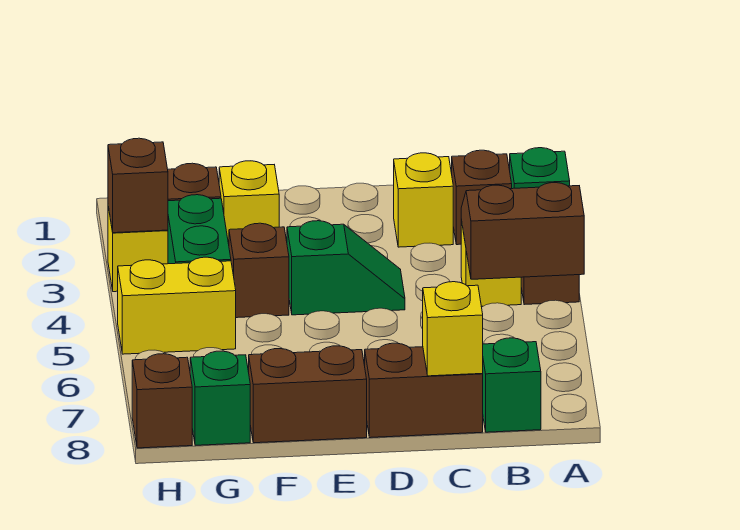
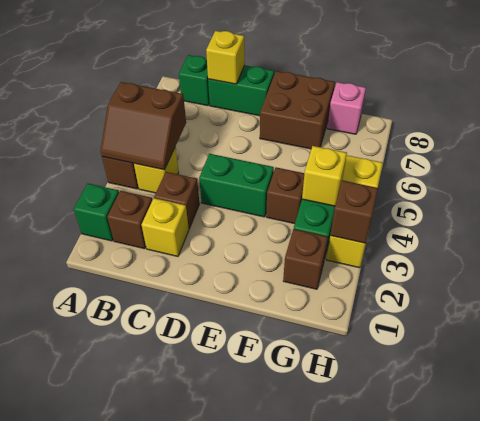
brown 1x2 brick [365,343,483,438] -> green 1x2 brick [208,65,274,116]
green 1x2 slope [287,221,405,315] -> green 1x2 brick [199,154,274,217]
brown 1x2 brick [249,346,367,443] -> brown 2x2 brick [260,71,335,149]
yellow 1x1 brick [219,161,279,244] -> yellow 1x1 brick moved to [302,146,347,206]
green 1x1 brick [190,351,250,445] -> pink 1x1 brick [327,82,366,134]
brown 1x1 brick [132,354,192,448] -> brown 1x1 brick moved to [154,172,199,228]

